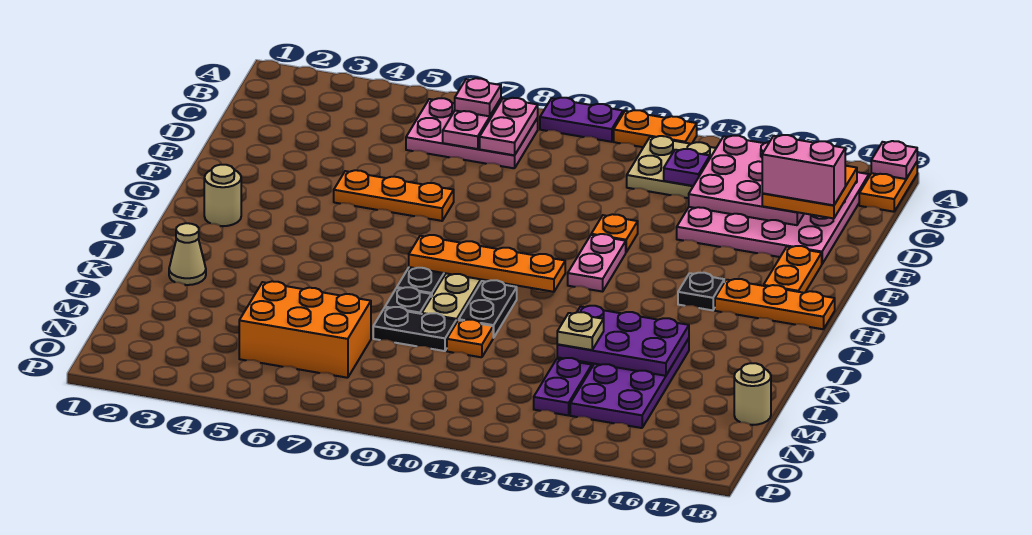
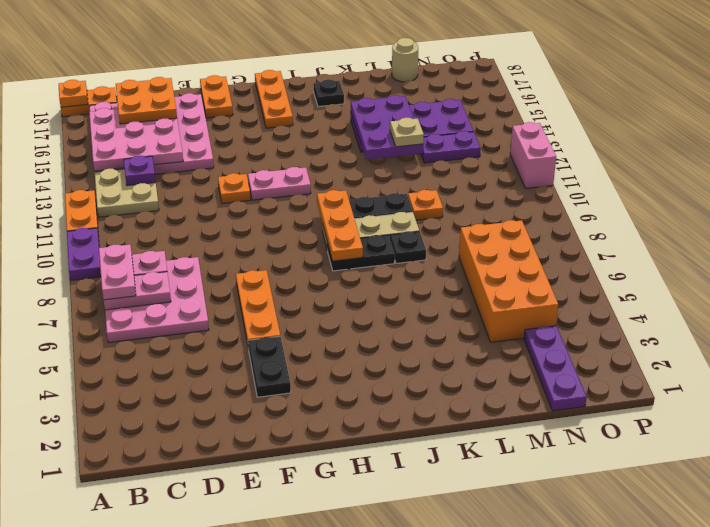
pink 1x1 plate [871,141,917,179] -> orange 1x1 plate [59,80,88,107]
pink 2x3 plate [406,98,538,168] -> pink 3x3 plate [105,257,209,343]
pink 1x1 plate [455,78,501,116] -> pink 1x2 plate [99,245,136,300]
pink 1x2 brick [762,135,845,205] -> pink 1x2 brick moved to [510,122,556,188]
orange 1x2 plate [764,246,822,293] -> orange 1x2 plate turned to [200,75,233,118]
tan 1x1 round brick [204,165,241,226] -> none
black 1x1 plate [678,273,724,310] -> black 1x1 plate moved to [313,79,344,107]
orange 1x4 plate [409,235,565,292] -> orange 1x3 plate [317,190,363,261]
tan 1x1 cone [169,223,206,285] -> none
black 1x2 plate [373,307,456,351] -> black 1x2 plate moved to [248,336,291,397]
orange 2x3 brick [239,281,371,378] -> orange 2x4 brick [459,220,558,342]
none -> purple 1x3 plate [524,326,587,411]

